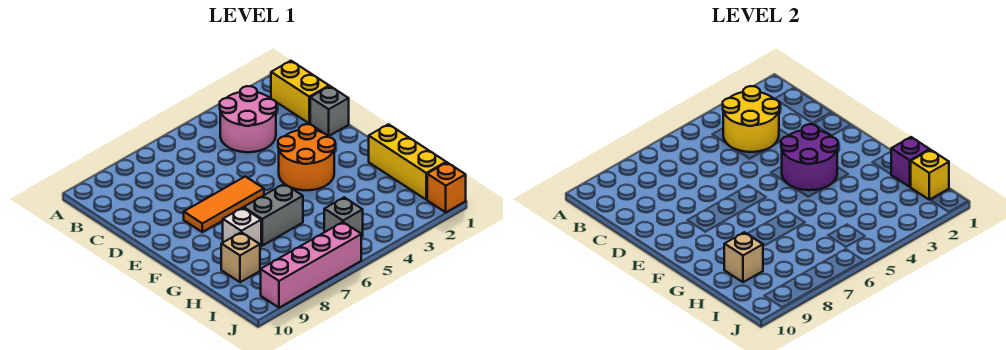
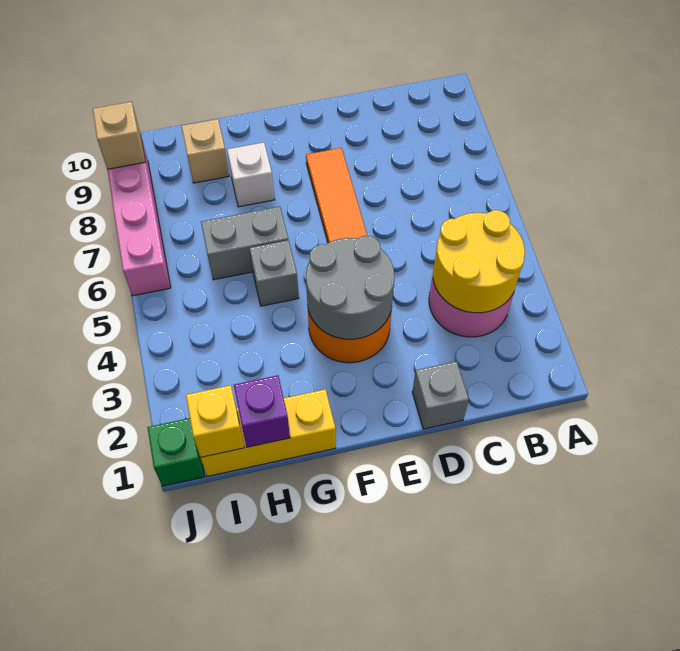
yellow 1x2 brick [271,61,329,123] -> none
purple 2x2 round brick [781,124,838,190] -> grey 2x2 round brick [306,236,395,339]
grey 1x2 brick [244,184,303,246] -> grey 1x2 brick turned to [201,206,288,280]
tan 1x1 brick [724,232,763,282] -> tan 1x1 brick moved to [93,102,145,169]
grey 1x1 brick [324,197,363,237] -> grey 1x1 brick moved to [250,240,299,306]
orange 1x1 brick [427,163,466,212] -> green 1x1 brick [147,418,205,486]

